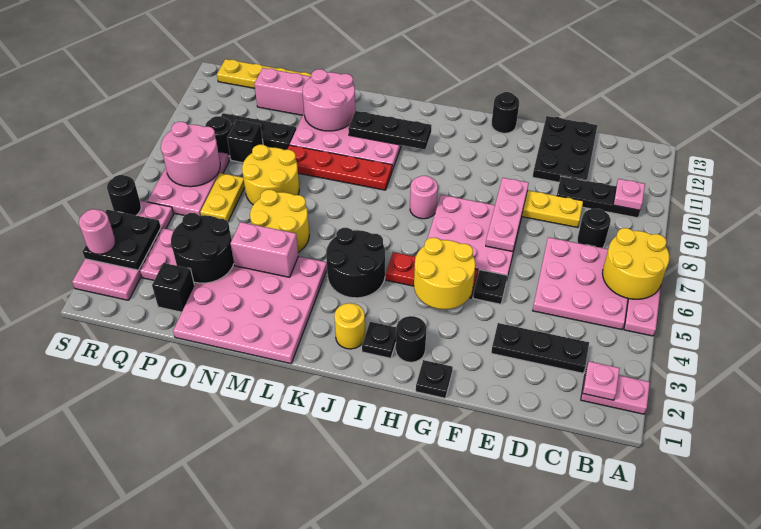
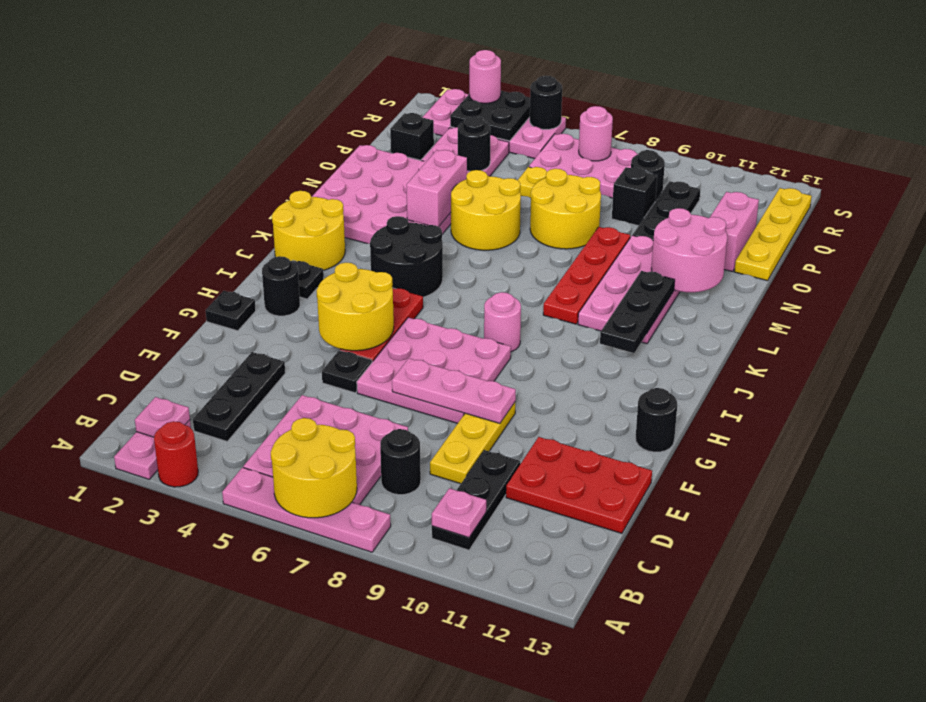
none -> red 1x1 round brick [154,421,198,487]
black 2x3 plate [533,116,597,182] -> red 2x3 plate [506,437,652,533]
yellow 1x1 round brick [334,303,365,349] -> yellow 2x2 round brick [272,191,345,270]
black 2x2 round brick [171,213,234,283] -> black 1x1 round brick [458,116,490,171]
pink 2x2 round brick [161,122,220,187] -> pink 1x1 round brick [579,106,613,161]

